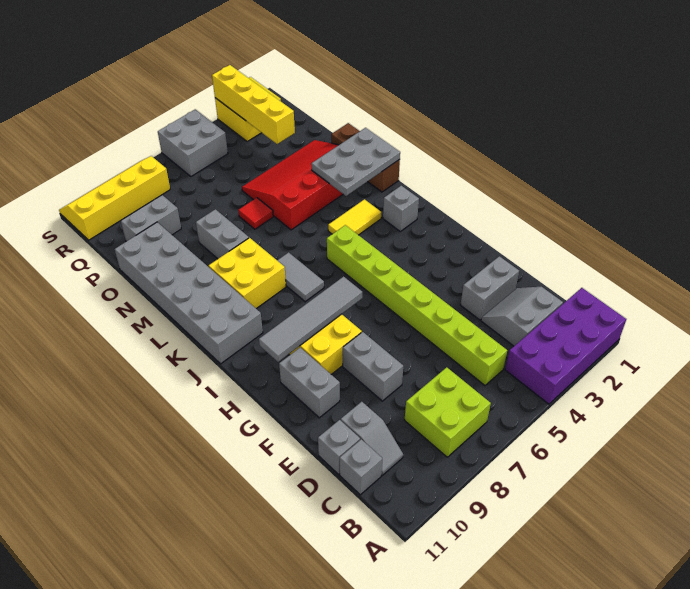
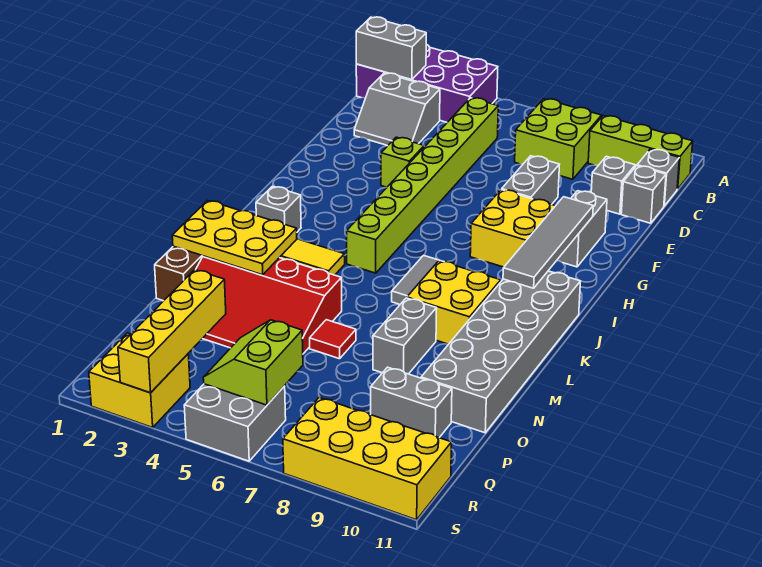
none -> lime 1x3 brick [588,116,693,189]
grey 1x2 brick [461,256,519,320] -> grey 1x2 brick moved to [356,17,426,80]
none -> lime 1x1 brick [381,137,424,187]
grey 1x4 tile [259,277,362,362] -> grey 1x4 tile turned to [503,197,593,288]
grey 2x3 plate [311,128,400,196] -> yellow 2x3 plate [172,200,297,275]
none -> lime 2x2 slope [203,320,303,405]
yellow 2x4 slope [59,156,170,240] -> yellow 2x4 brick [283,398,452,520]

